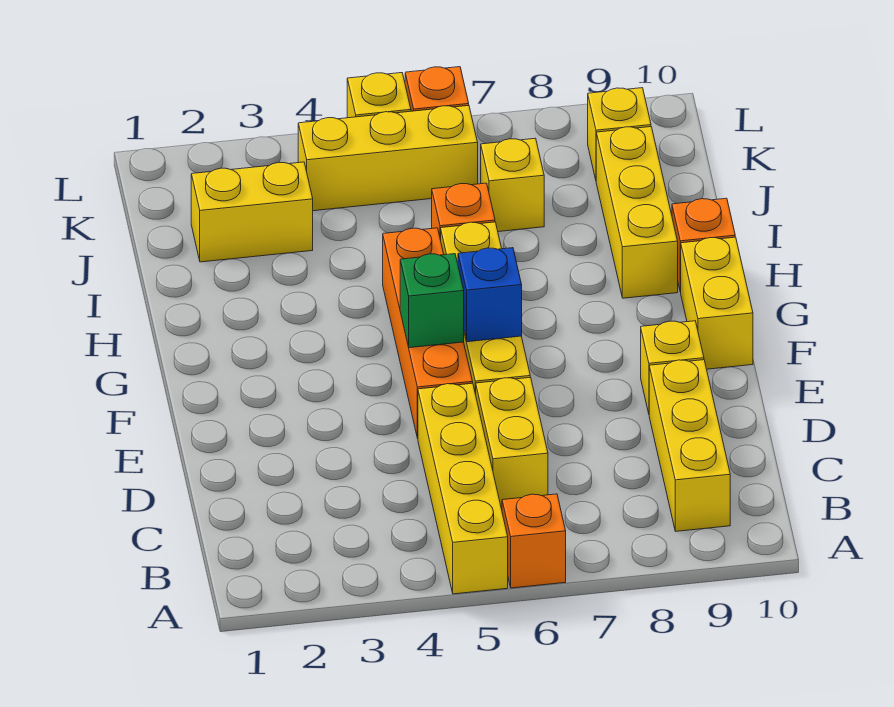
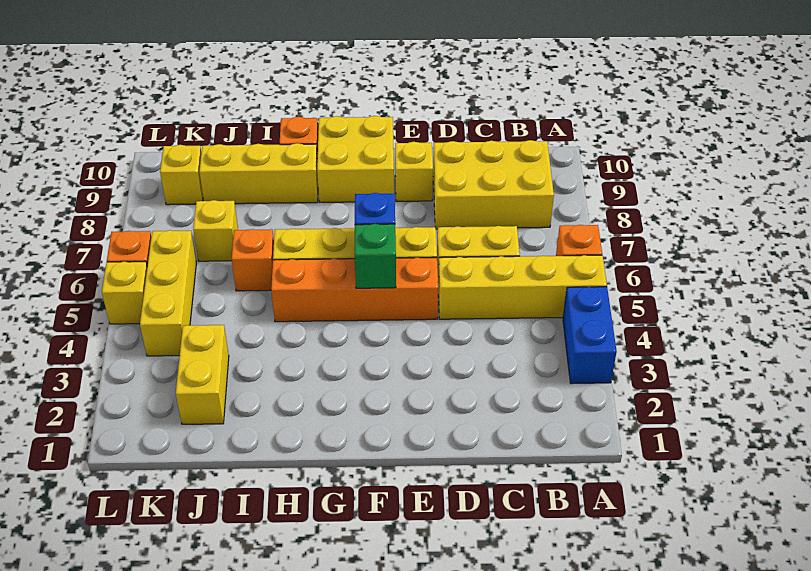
none -> blue 1x2 brick [563,287,617,384]
yellow 1x3 brick [649,360,730,531] -> yellow 2x3 brick [433,140,554,229]
yellow 1x2 brick [681,237,753,369] -> yellow 2x2 brick [317,116,394,202]

